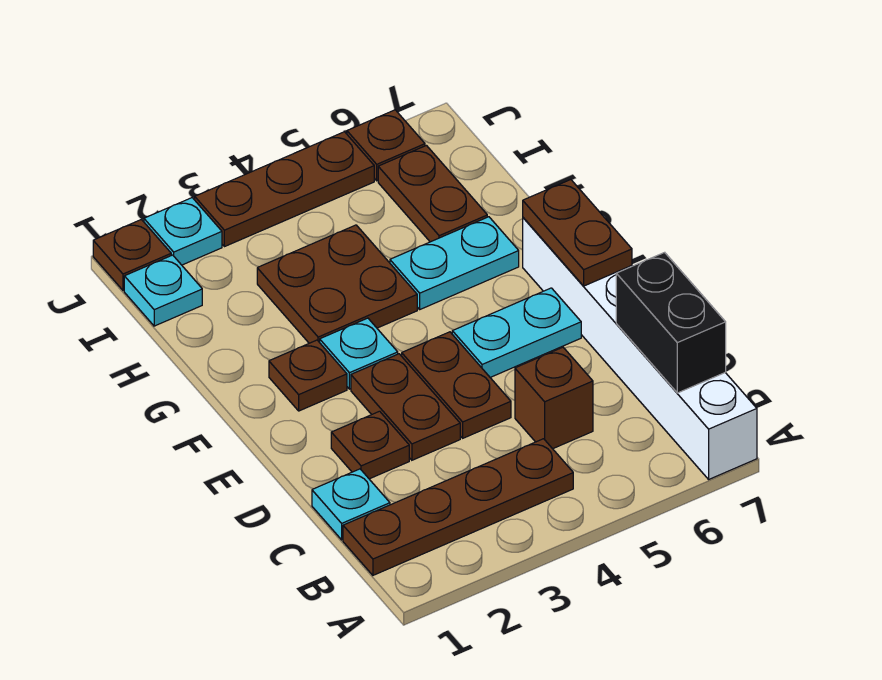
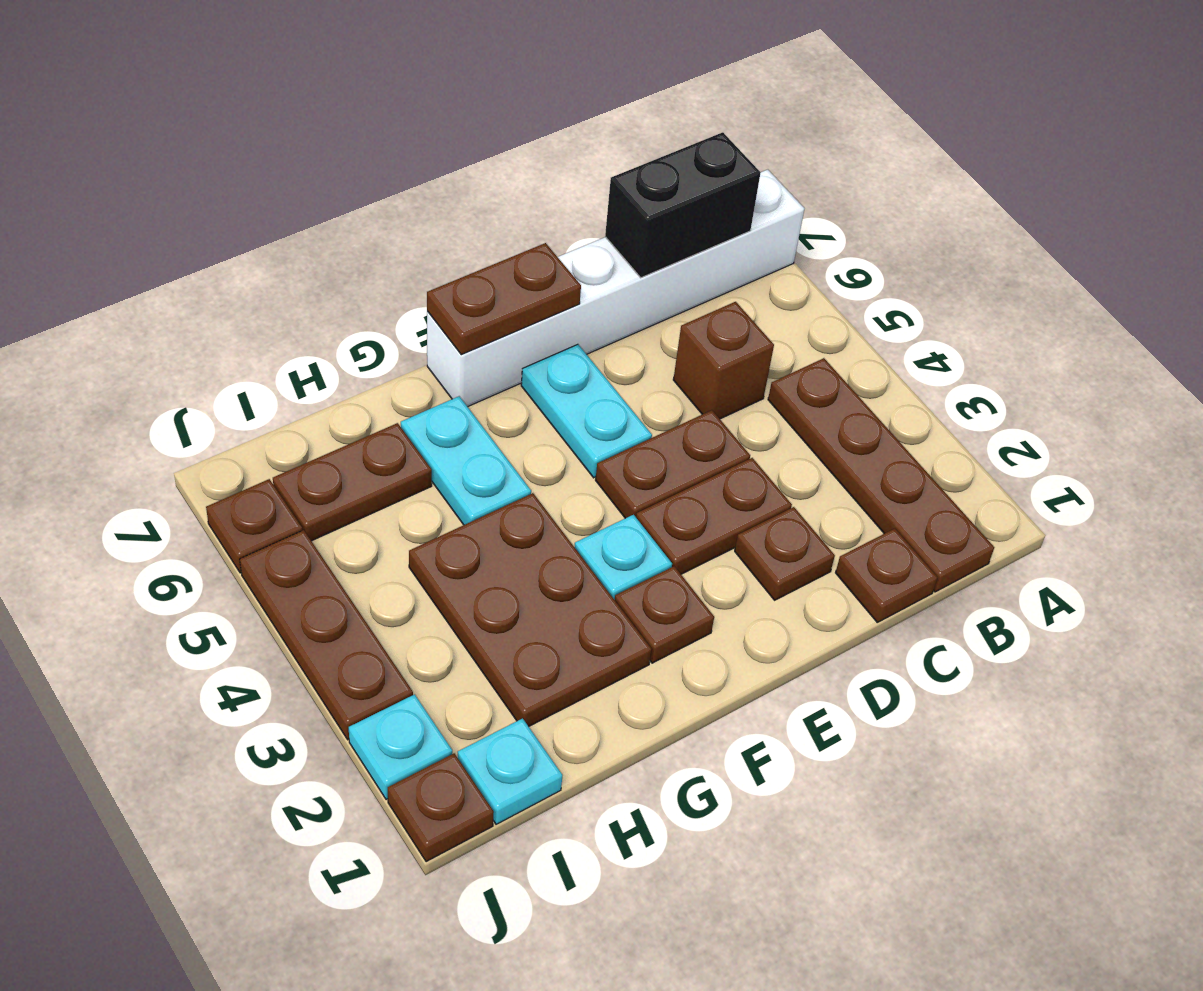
cyan 1x1 plate [312,469,390,540] -> brown 1x1 plate [836,529,938,622]
brown 2x2 plate [257,225,417,343] -> brown 2x3 plate [409,493,651,727]

